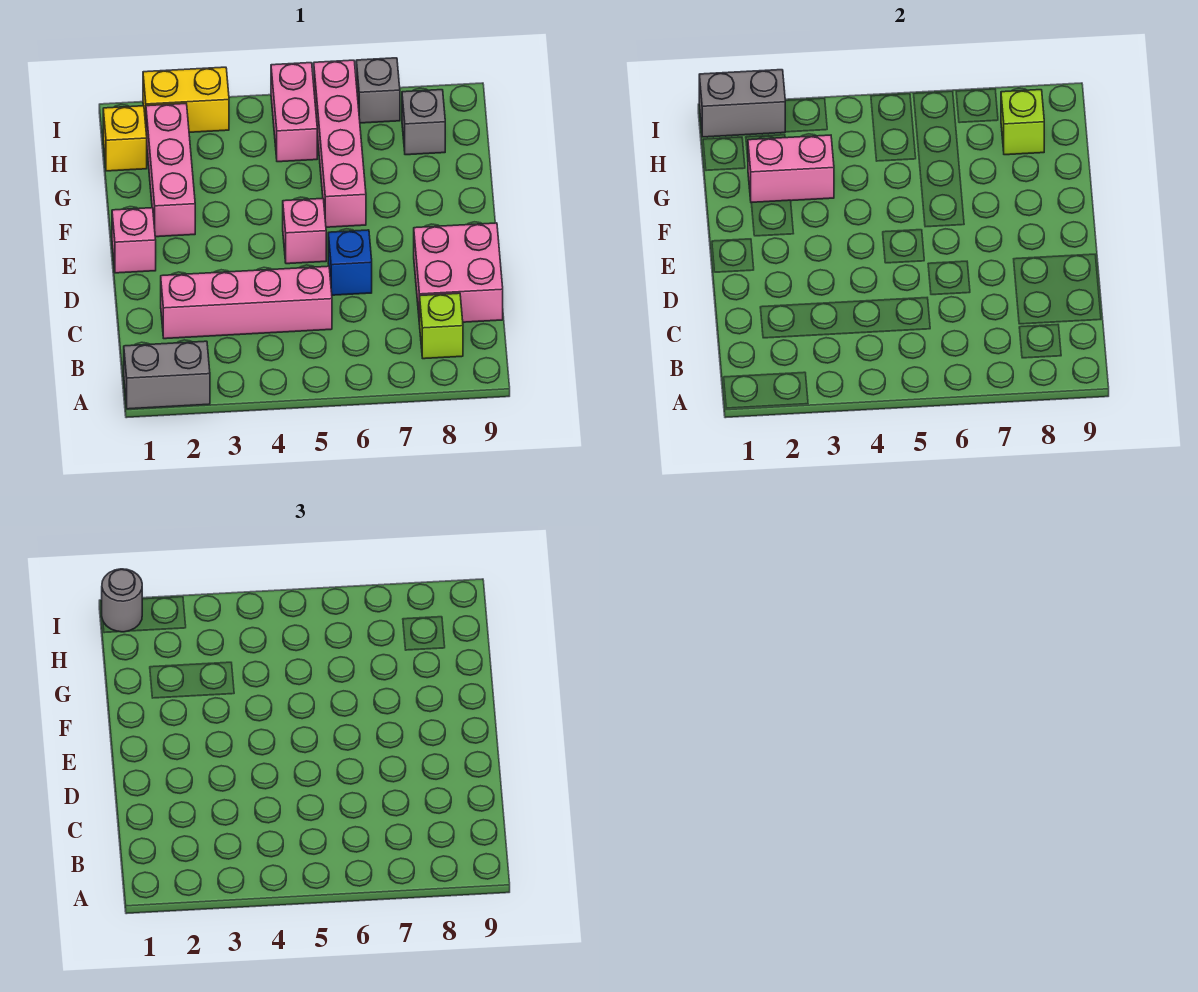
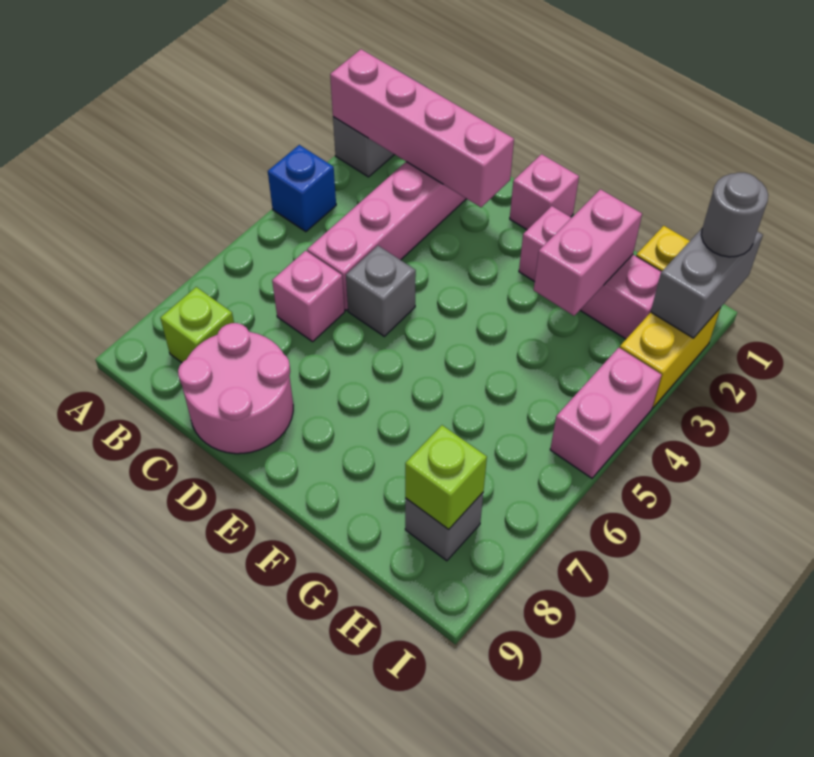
pink 2x2 brick [414,223,503,324] -> pink 2x2 round brick [178,323,293,454]
blue 1x1 brick [328,230,372,295] -> blue 1x1 brick moved to [268,145,336,232]
pink 1x1 brick [283,198,326,264] -> pink 1x1 brick moved to [272,251,345,342]
pink 1x4 brick [314,60,366,227] -> pink 1x4 brick moved to [330,49,514,207]
pink 1x2 brick [271,63,317,162] -> pink 1x2 brick turned to [550,348,662,478]
grey 1x1 brick [356,58,400,123] -> grey 1x1 brick moved to [346,246,416,336]

